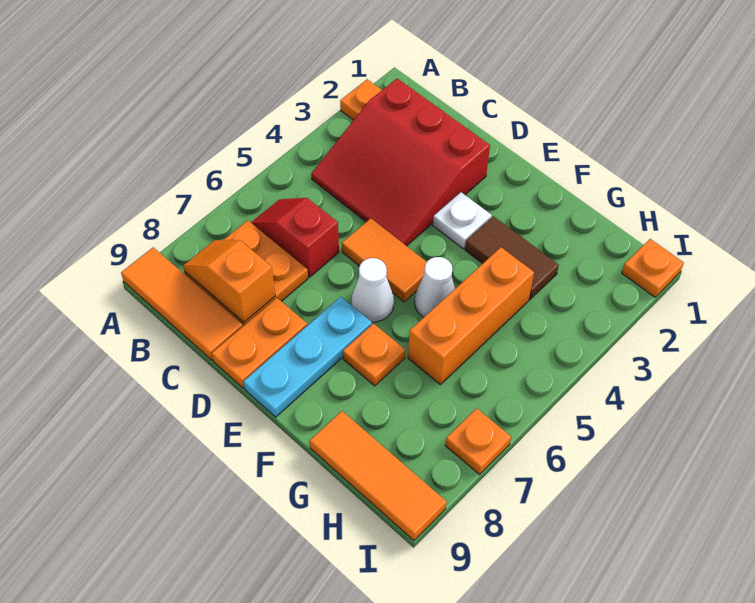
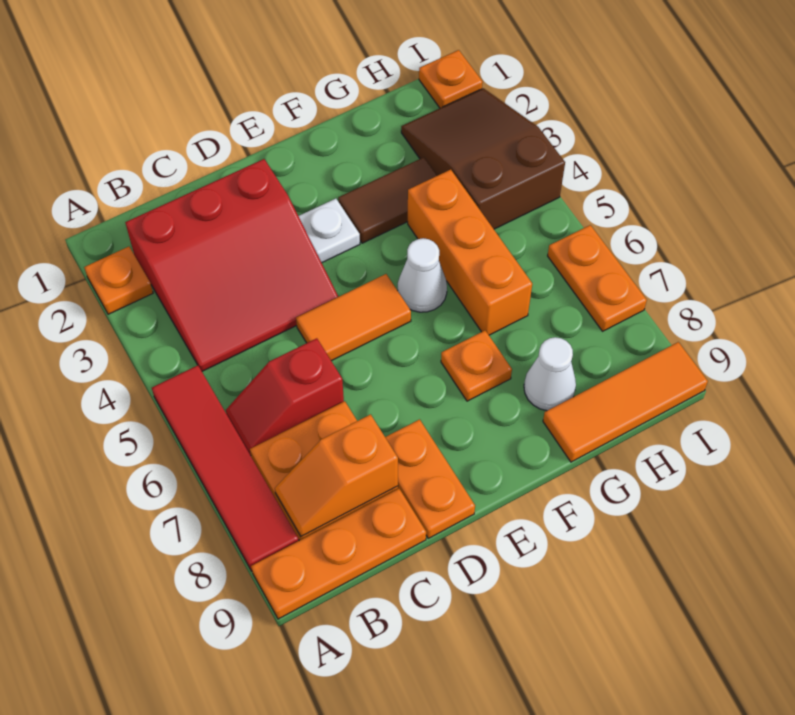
none -> red 1x4 tile [152,365,299,571]
orange 1x3 tile [121,247,243,360] -> orange 1x3 plate [251,489,426,619]
white 1x1 cone [352,258,394,322] -> white 1x1 cone moved to [524,337,576,411]
cyan 1x3 plate [244,297,372,417] -> none
none -> brown 2x3 slope [401,88,565,229]
orange 1x1 plate [445,408,511,474] -> orange 1x2 plate [548,225,647,331]

